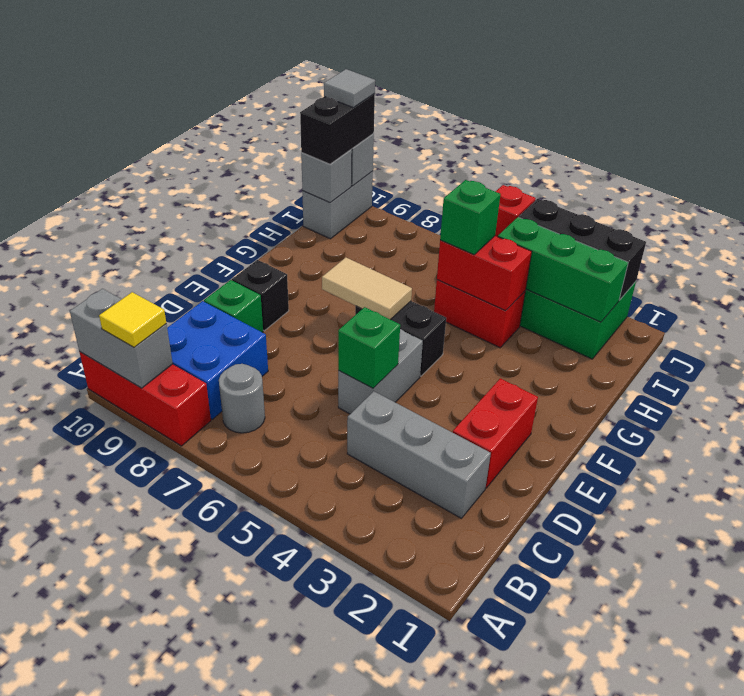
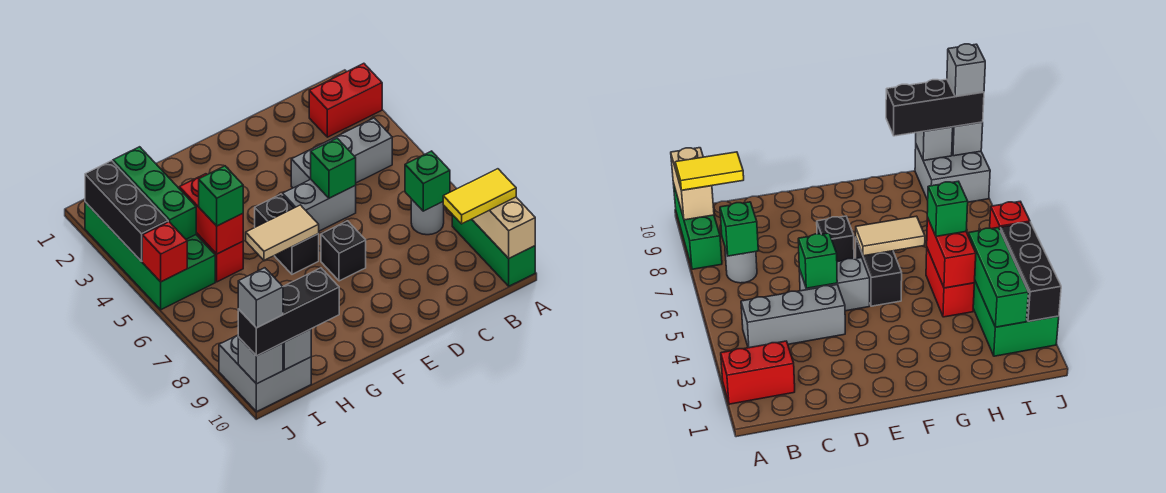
red 1x3 brick [80,352,211,446] -> green 1x3 brick [452,215,535,286]
grey 1x2 brick [70,289,173,388] -> tan 1x2 brick [472,197,535,258]
yellow 1x1 tile [99,292,166,347] -> yellow 1x2 tile [443,169,516,224]
blue 2x2 brick [167,301,268,419] -> none
grey 1x3 brick [347,391,491,518] -> grey 1x3 brick turned to [291,118,392,188]
red 1x2 brick [453,378,538,488] -> red 1x2 brick moved to [309,63,382,137]
green 1x1 brick [204,280,263,333] -> green 1x1 brick moved to [405,151,450,211]
black 1x1 brick [232,260,289,331] -> black 1x1 brick moved to [321,221,366,281]
tan 1x2 tile [322,258,412,320] -> tan 1x2 tile turned to [246,205,319,260]
grey 1x2 brick [302,171,373,239] -> grey 2x2 brick [219,335,311,412]
black 1x2 brick [300,94,375,164] -> black 1x3 brick [238,268,339,356]
grey 1x1 tile [324,69,375,108] -> grey 1x1 brick [238,268,283,328]

